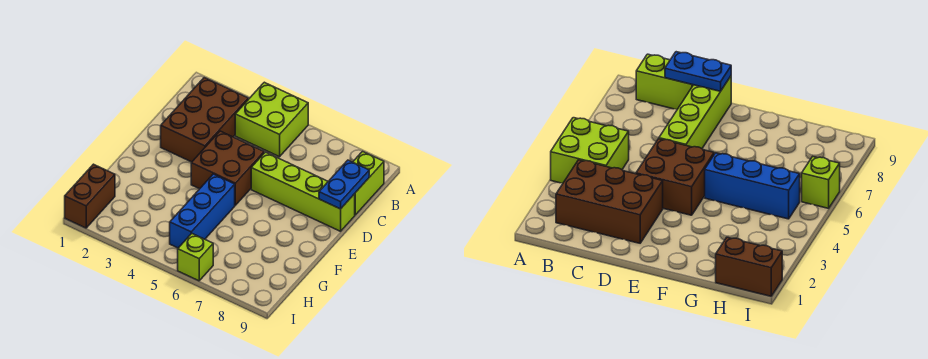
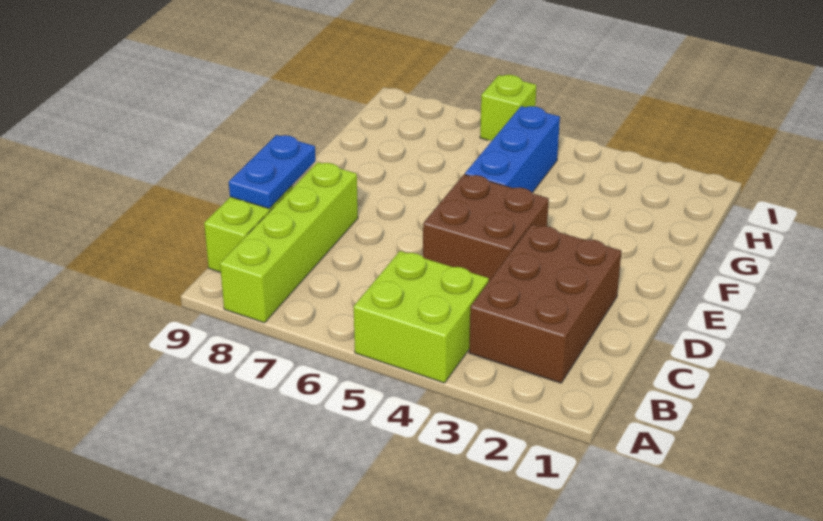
lime 1x4 brick [251,152,355,231] -> lime 1x4 brick turned to [220,162,358,323]
brown 1x2 brick [65,164,115,228] -> none

